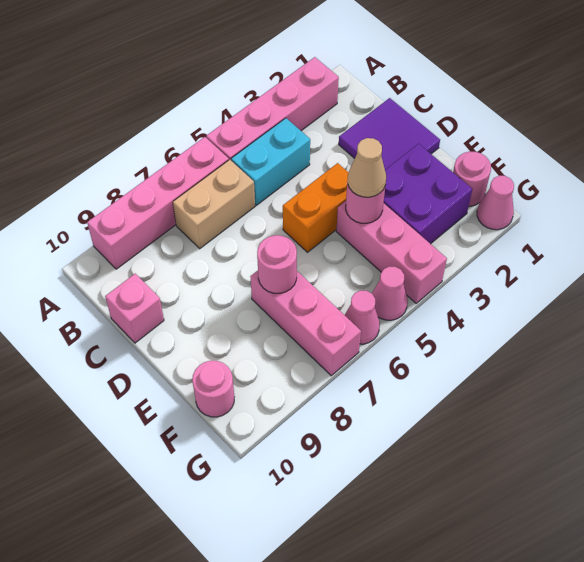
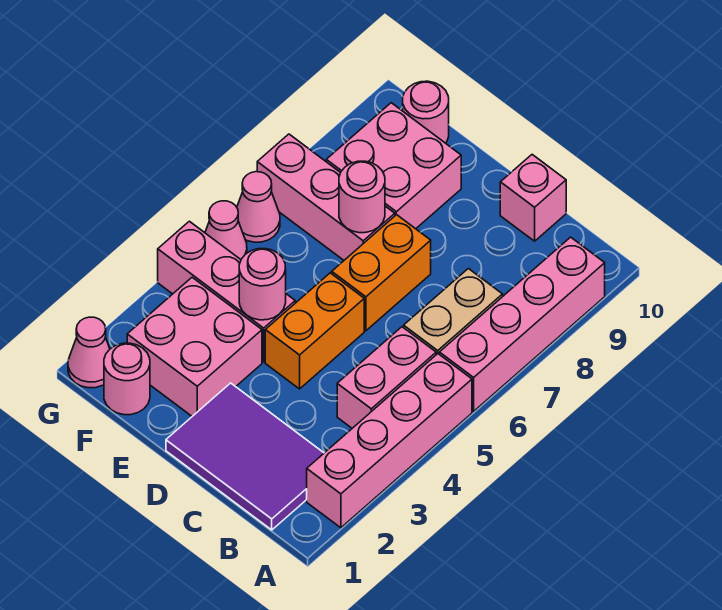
cyan 1x2 brick [231,118,310,205] -> pink 1x2 brick [337,327,436,428]
purple 2x2 tile [339,98,440,170] -> purple 2x3 tile [166,383,324,530]
none -> orange 1x2 brick [332,215,431,331]
purple 2x2 brick [384,144,472,244] -> pink 2x2 brick [127,277,262,416]
tan 1x1 cone [348,138,386,197] -> none
none -> pink 2x2 brick [326,103,461,229]

